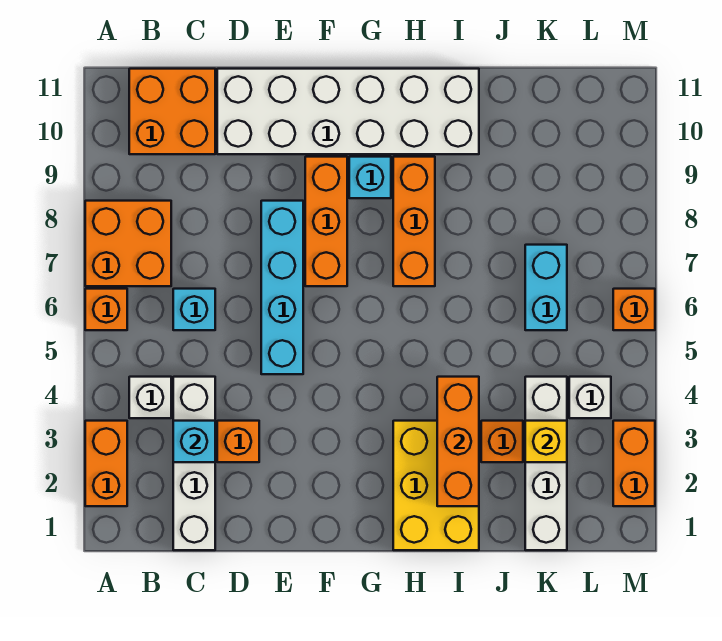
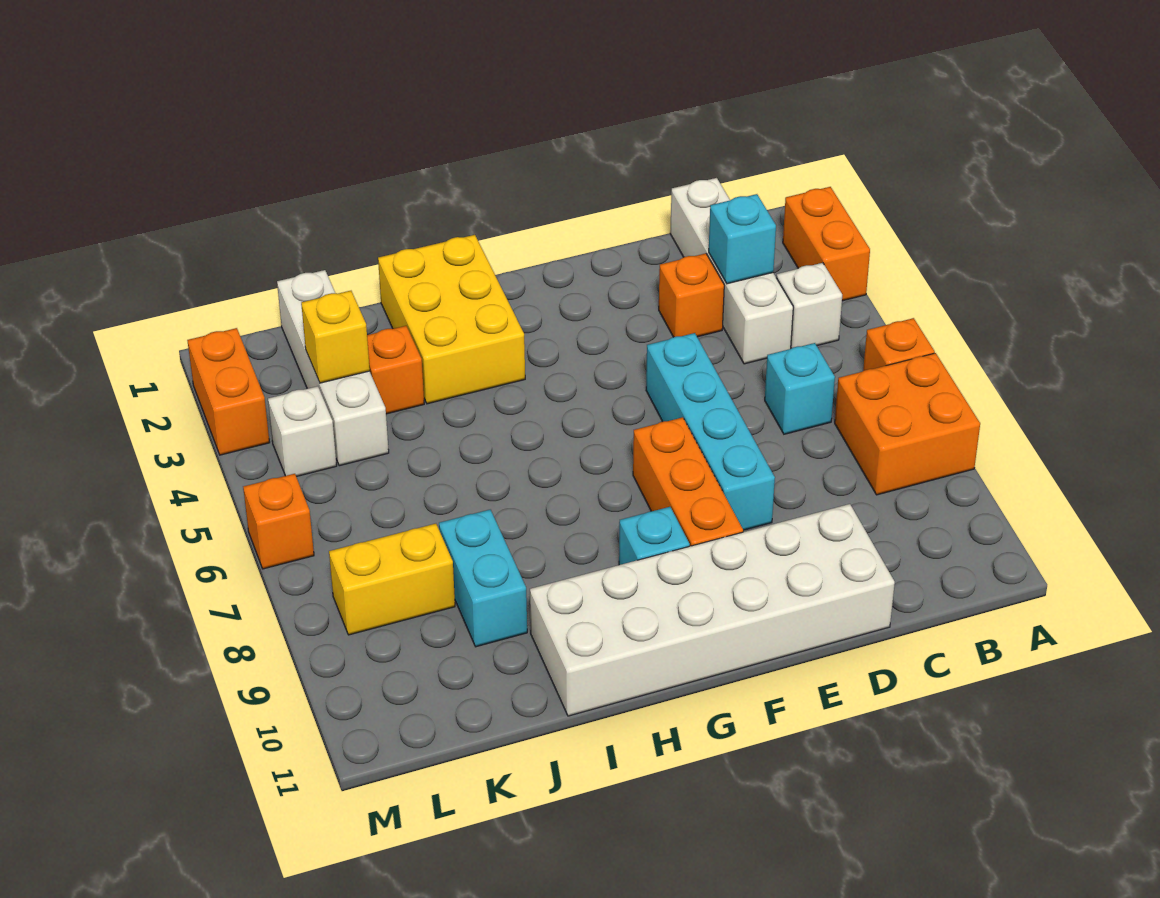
orange 2x2 brick [129,69,215,154] -> none
orange 1x3 brick [393,157,435,286] -> none
orange 1x3 brick [437,377,479,506] -> none
cyan 1x2 brick [525,245,567,330] -> cyan 1x2 brick moved to [439,510,527,647]
none -> yellow 1x2 brick [329,524,455,635]

